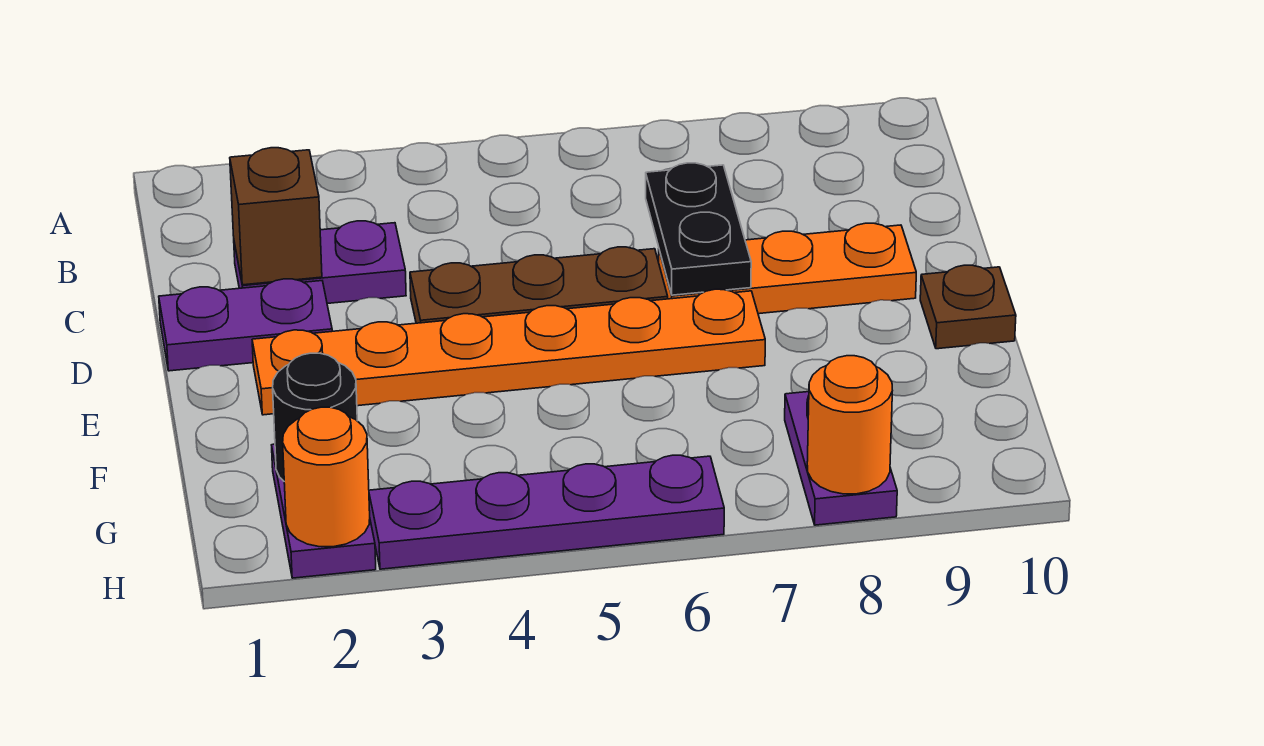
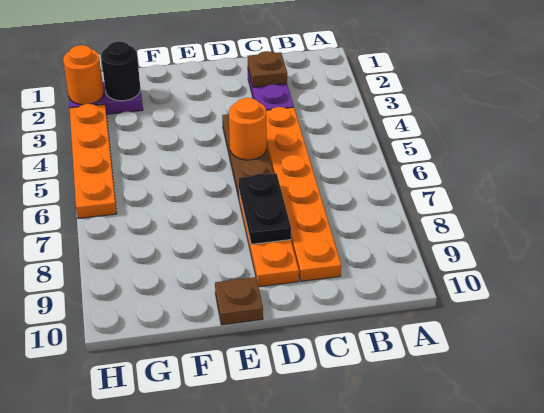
brown 1x1 brick [230,148,322,285] -> brown 1x1 plate [247,51,287,87]
black 1x2 plate [646,163,751,295] -> black 1x2 plate turned to [239,173,291,244]
purple 1x2 plate [159,279,332,371] -> none
orange 1x6 plate [252,289,765,415] -> orange 1x6 plate moved to [266,107,341,281]
purple 1x2 plate [785,392,897,525] -> none
purple 1x4 plate [369,455,724,569] -> orange 1x4 plate [70,104,117,219]
orange 1x1 round brick [807,356,893,494] -> orange 1x1 round brick moved to [229,98,267,160]

